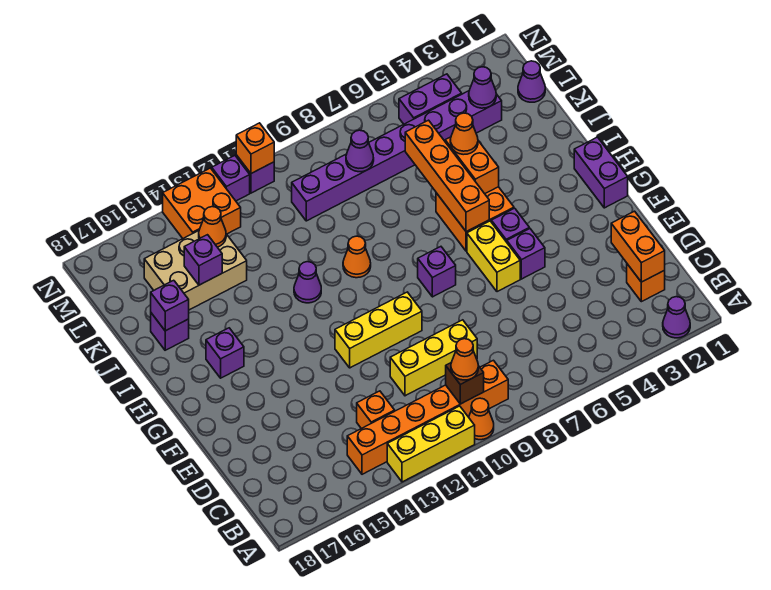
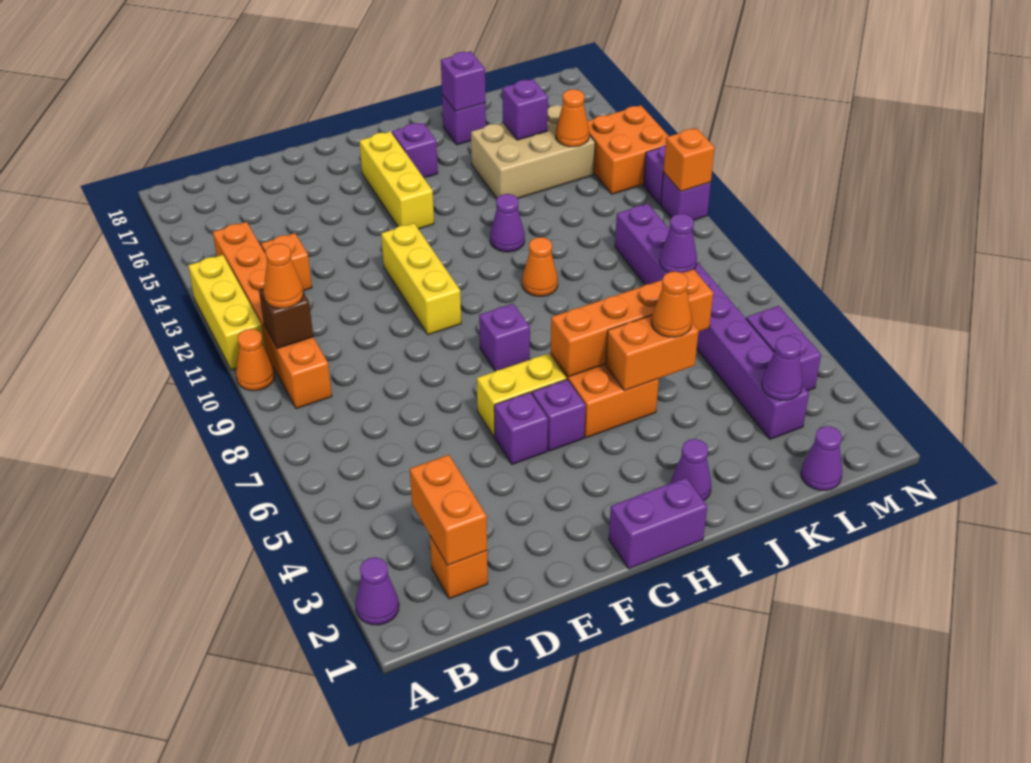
orange 1x2 brick [611,211,665,282] -> orange 1x2 brick turned to [410,455,487,565]
yellow 1x3 brick [390,320,477,396] -> yellow 1x3 brick moved to [359,132,434,229]
none -> purple 1x1 cone [671,439,711,501]
tan 2x3 brick [144,231,247,310] -> tan 2x3 brick turned to [471,105,595,198]

